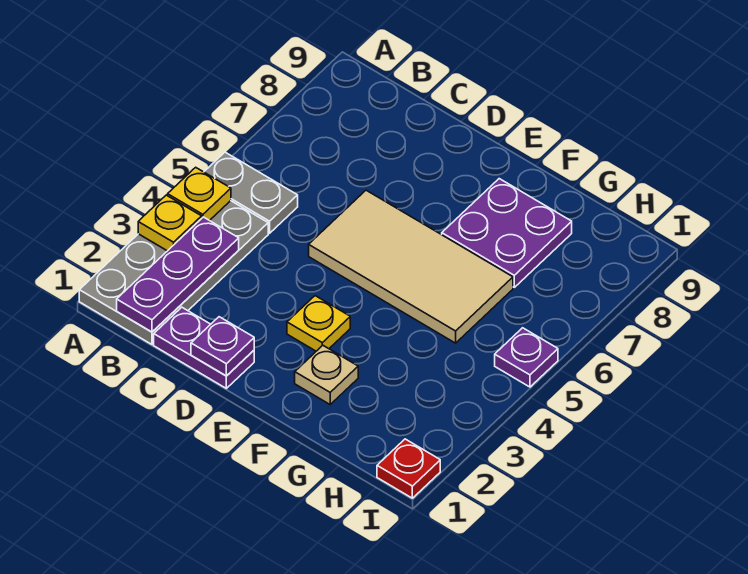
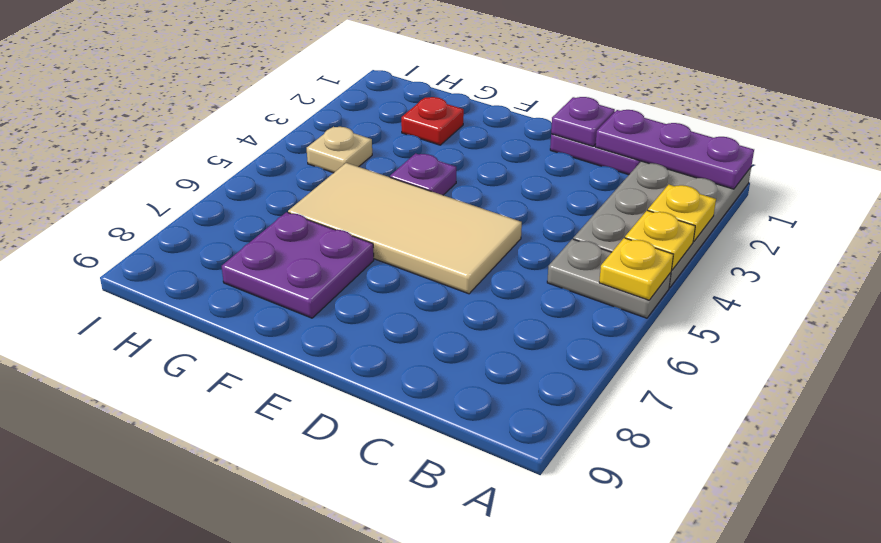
purple 1x3 plate [117,217,239,332] -> purple 1x3 plate turned to [595,110,754,189]
yellow 1x1 plate [287,296,350,351] -> yellow 1x1 plate moved to [599,238,673,300]
tan 1x1 plate [295,345,358,404] -> tan 1x1 plate moved to [307,127,372,173]
red 1x1 plate [377,439,440,498] -> red 1x1 plate moved to [401,97,464,145]
purple 1x1 plate [495,328,558,387] -> purple 1x1 plate moved to [390,153,456,195]

